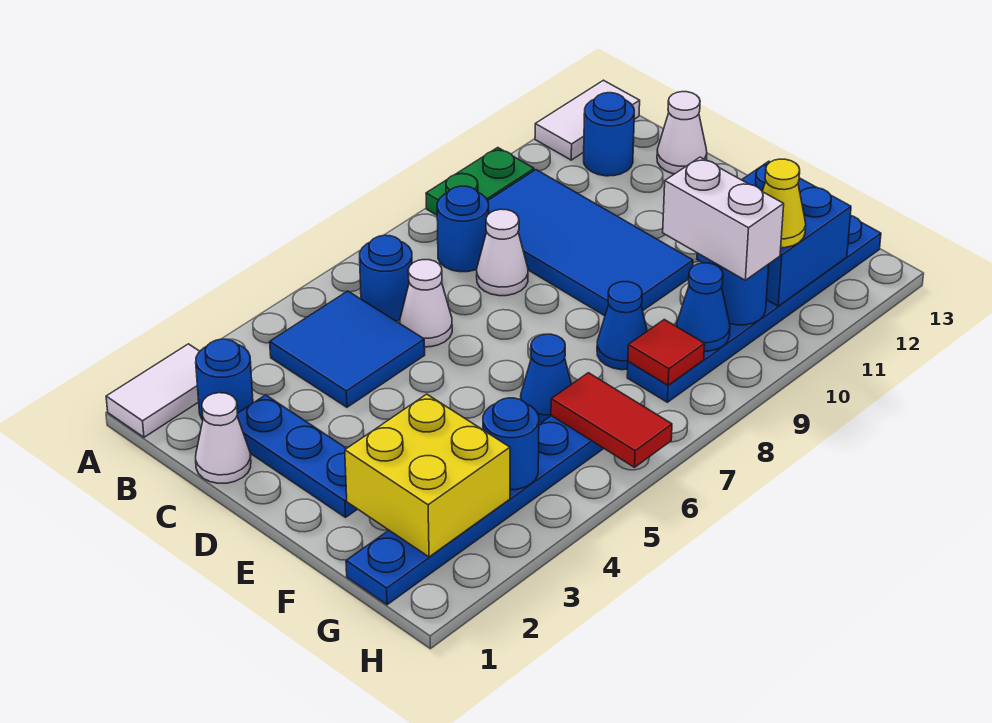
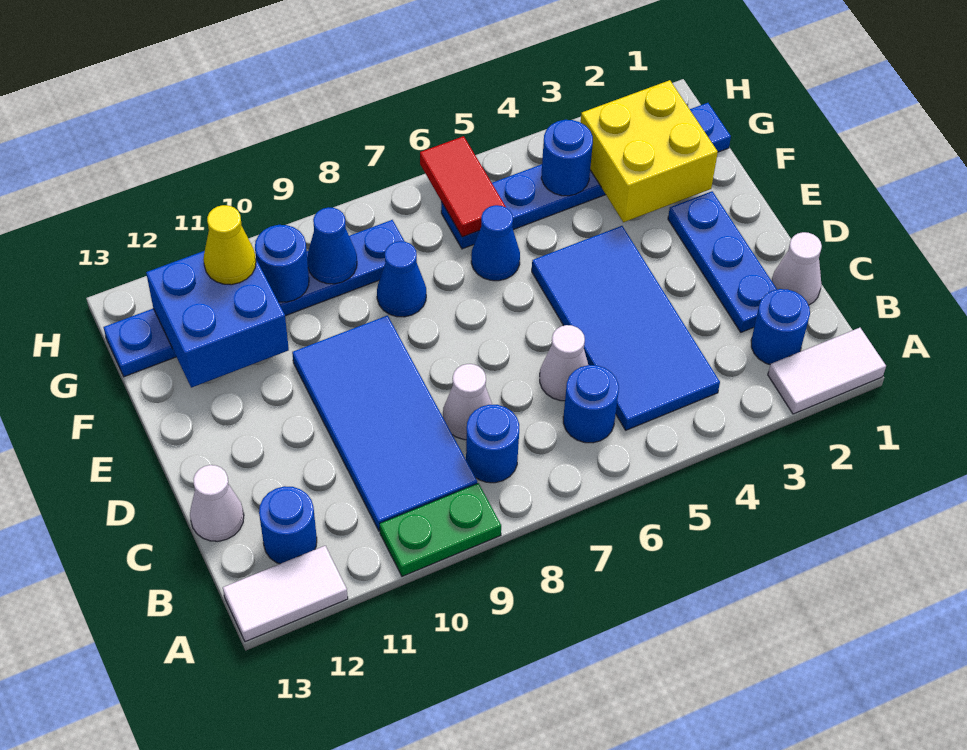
blue 2x2 tile [270,291,425,407] -> blue 2x4 tile [532,226,720,430]
white 1x2 brick [663,157,784,280] -> none
red 1x1 tile [628,320,705,385] -> none

